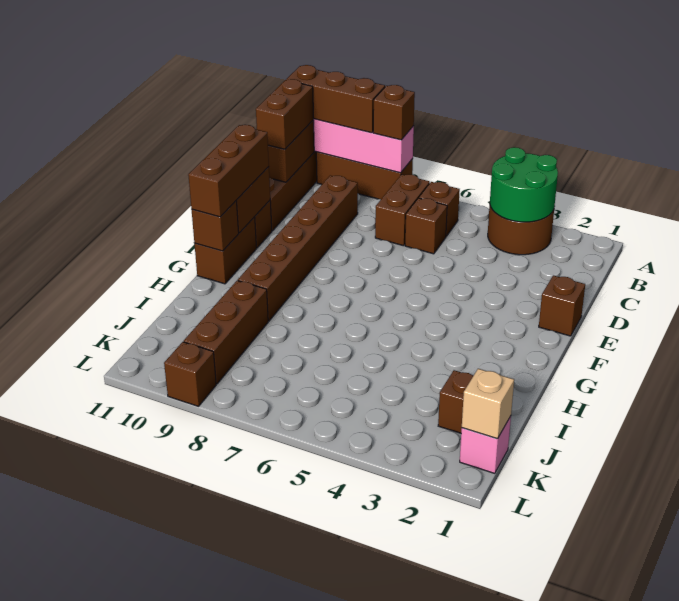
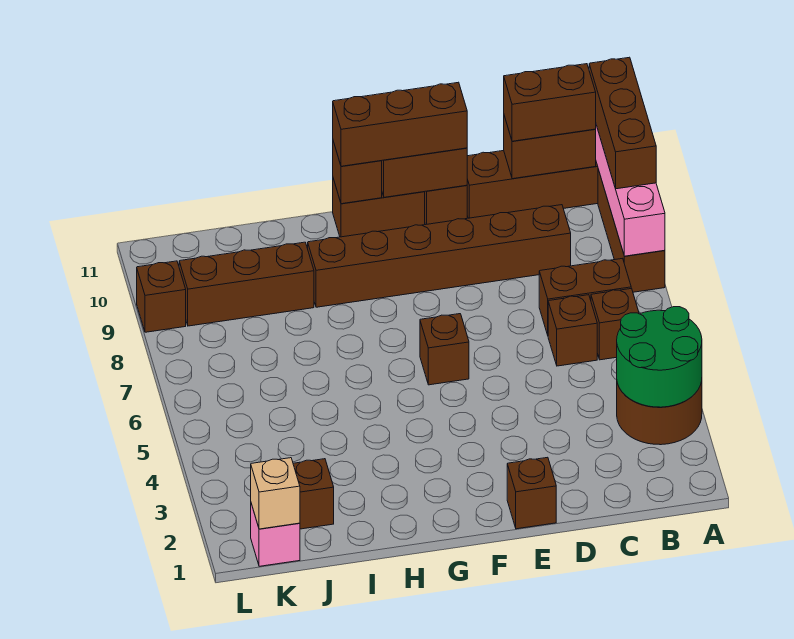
brown 1x1 brick [373,85,415,140] -> brown 1x1 brick moved to [420,314,469,385]

